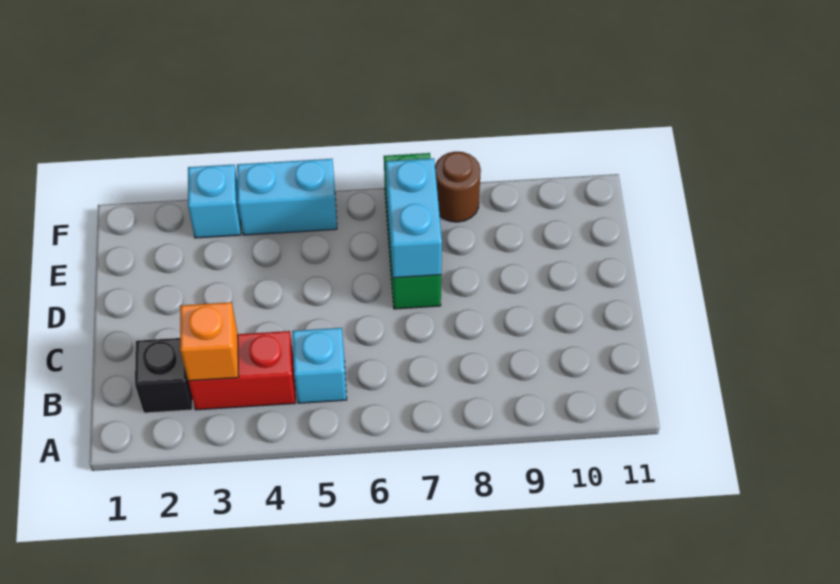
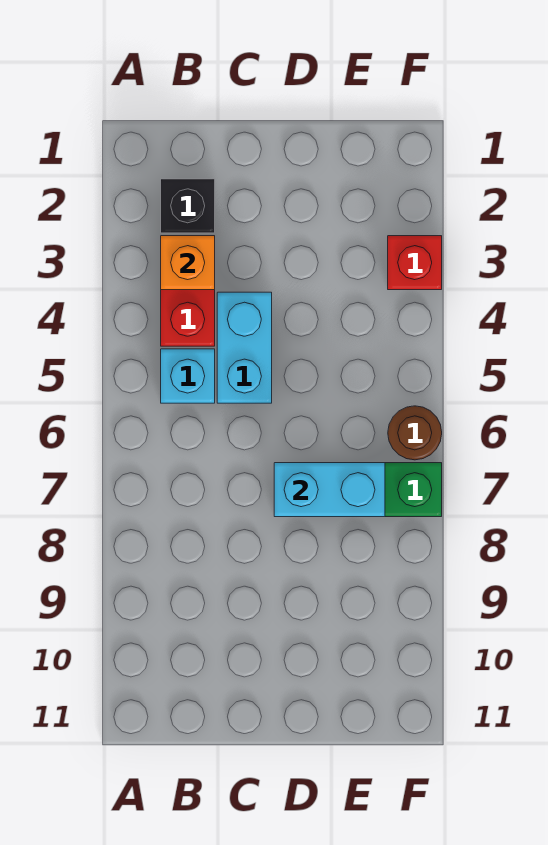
cyan 1x1 brick [188,165,241,238] -> red 1x1 brick [388,236,442,290]
cyan 1x2 brick [237,159,337,235] -> cyan 1x2 brick moved to [217,292,272,403]
brown 1x1 round brick [435,152,481,222] -> brown 1x1 round brick moved to [388,406,442,460]

